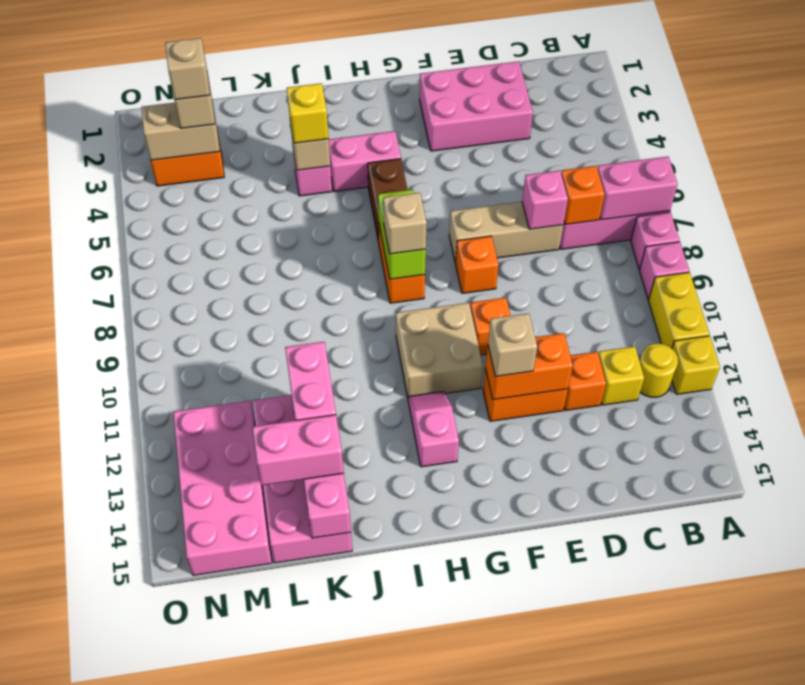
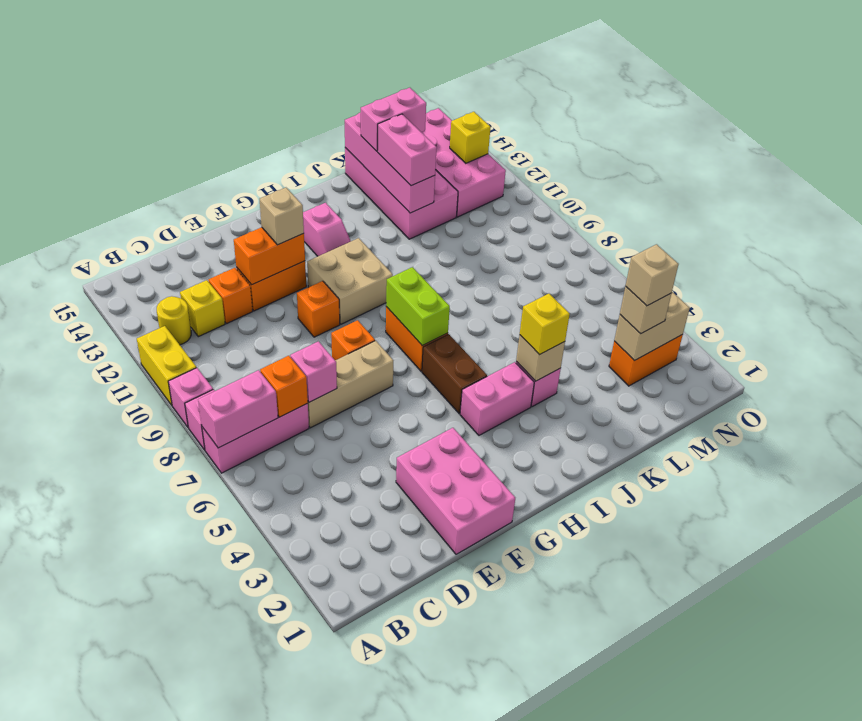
yellow 1x1 brick [672,336,720,394] -> yellow 1x1 brick moved to [450,112,490,163]
pink 2x3 brick [420,61,533,151] -> pink 2x3 brick turned to [396,428,515,554]
tan 1x1 brick [383,192,427,254] -> none

